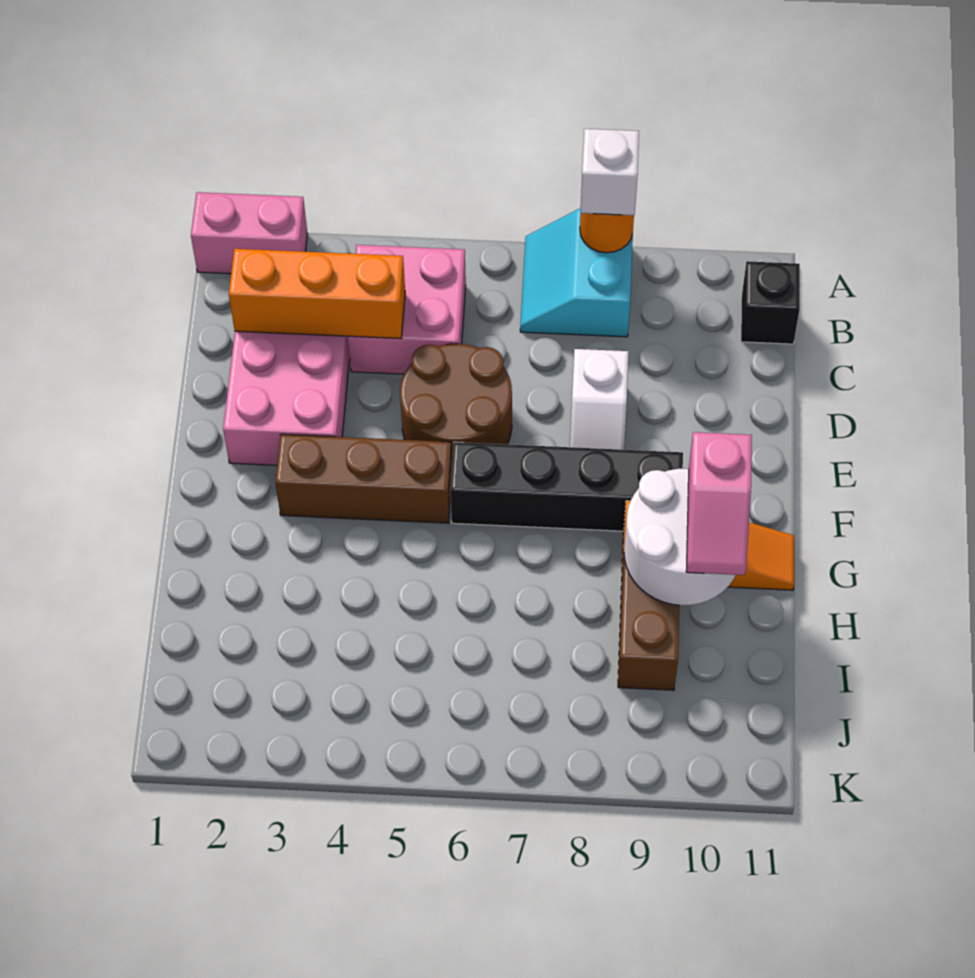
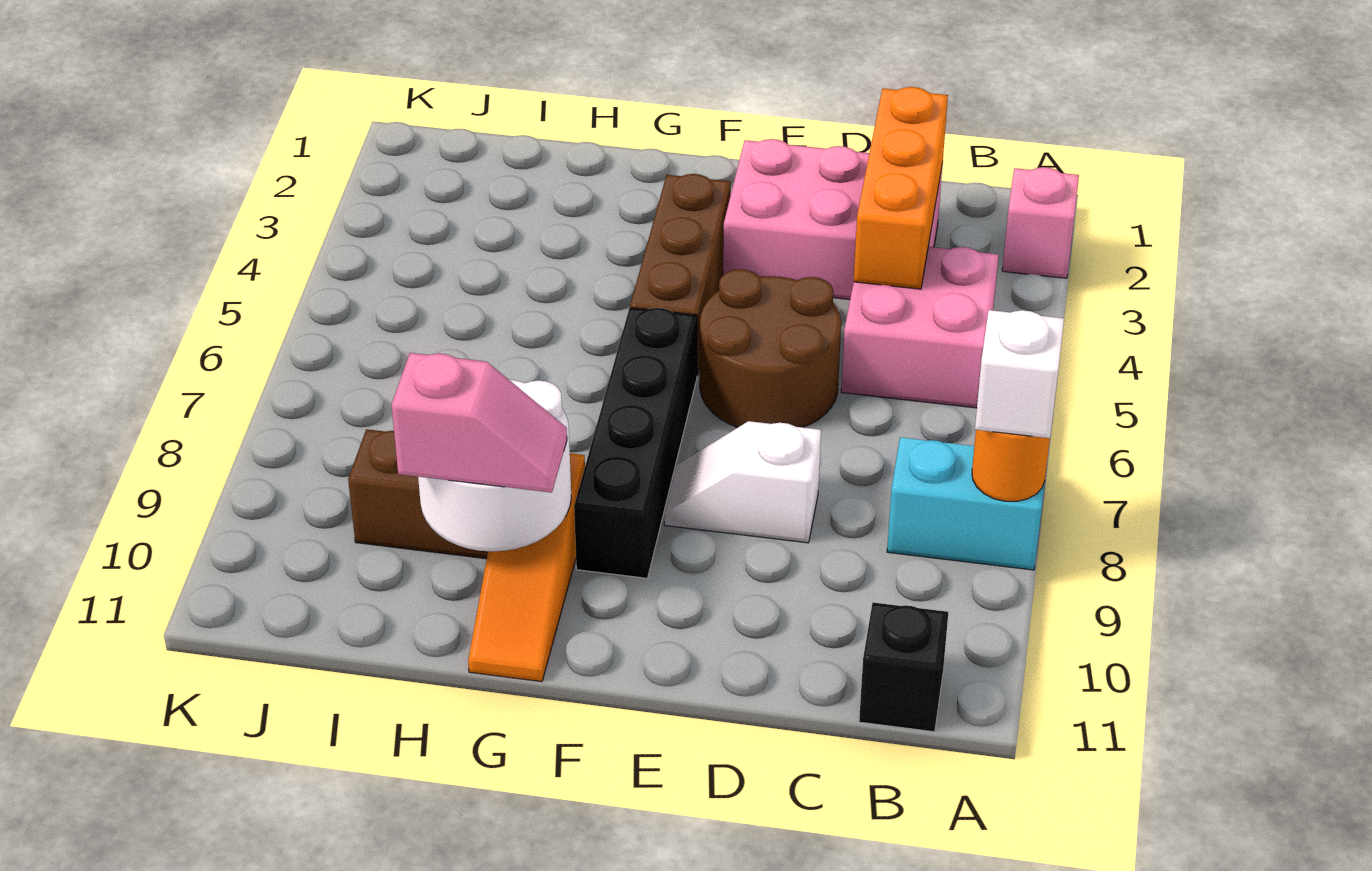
pink 1x2 brick [191,192,307,274] -> pink 1x1 brick [1002,167,1079,278]
pink 1x2 slope [686,432,752,575] -> pink 1x2 slope turned to [391,353,567,493]

